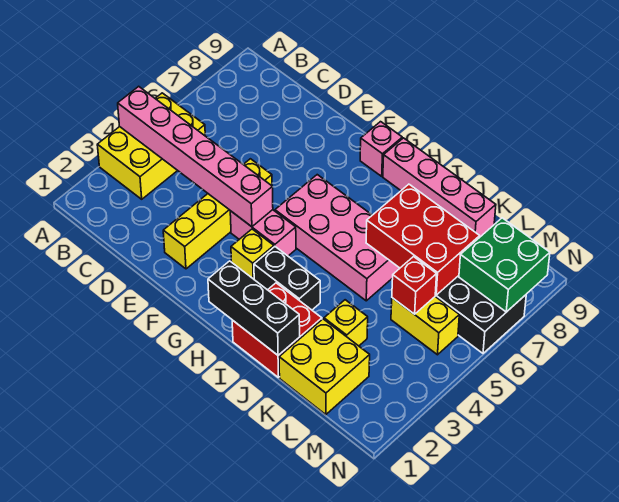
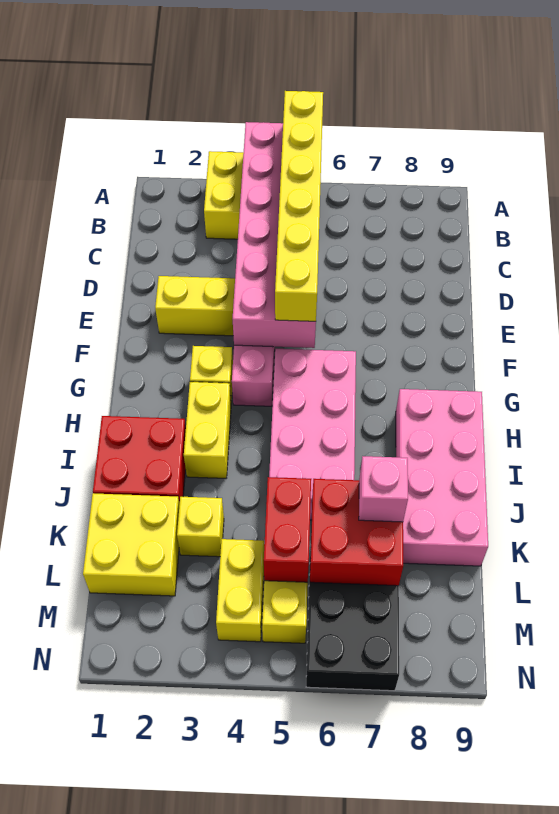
pink 1x6 brick [118,86,273,227] -> pink 2x6 brick [233,122,316,348]
none -> yellow 1x6 brick [275,91,323,321]
pink 1x1 brick [360,122,402,176] -> pink 1x1 brick moved to [359,456,408,522]
black 1x3 brick [208,261,300,355] -> none
black 1x2 brick [254,247,320,310] -> yellow 1x2 brick [184,382,231,478]
pink 1x4 brick [383,138,496,237] -> pink 2x4 brick [396,389,488,566]
red 2x3 brick [366,184,480,295] -> red 2x2 brick [310,479,403,586]
none -> yellow 1x2 brick [216,539,264,642]
red 1x1 brick [392,257,437,314] -> red 1x2 brick [264,477,311,582]
green 2x2 brick [459,218,550,312] -> none

